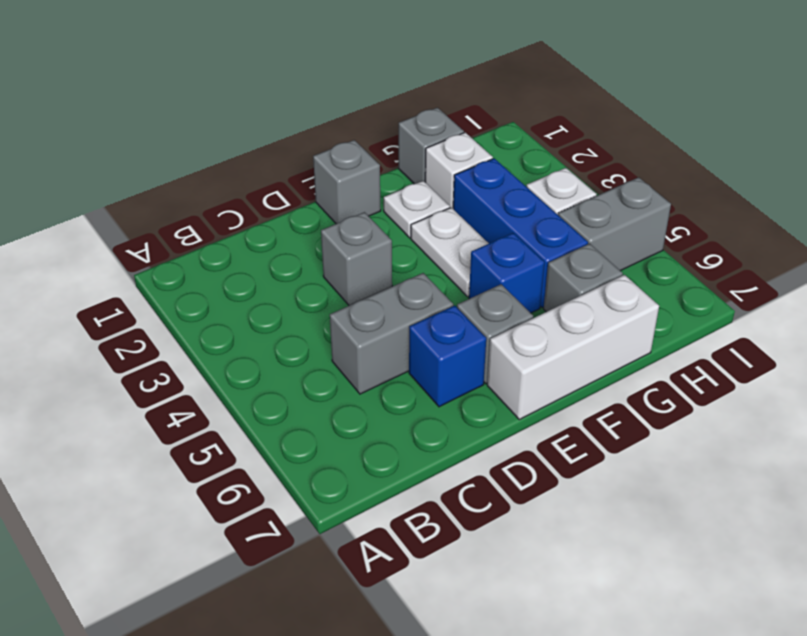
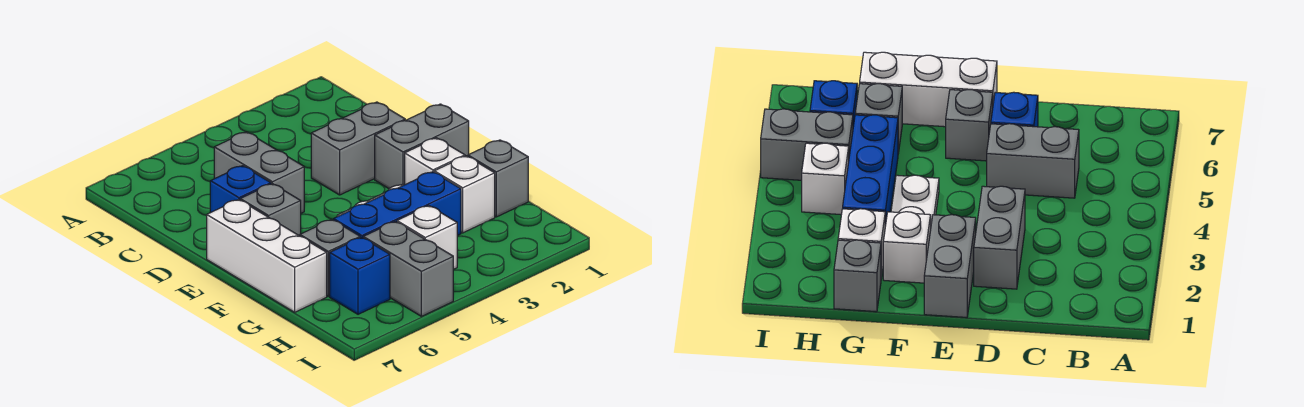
grey 1x1 brick [321,212,392,305] -> grey 1x2 brick [311,102,405,195]
grey 1x1 brick [313,140,381,224] -> grey 1x2 brick [375,104,469,189]
white 1x1 plate [384,181,450,238] -> white 1x1 brick [405,138,465,185]
blue 1x1 brick [469,233,544,313] -> blue 1x1 brick moved to [330,237,390,314]

